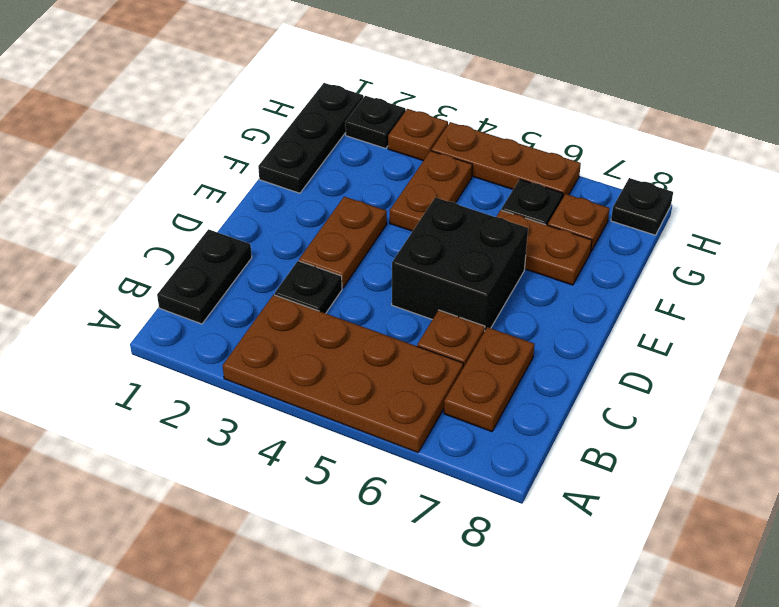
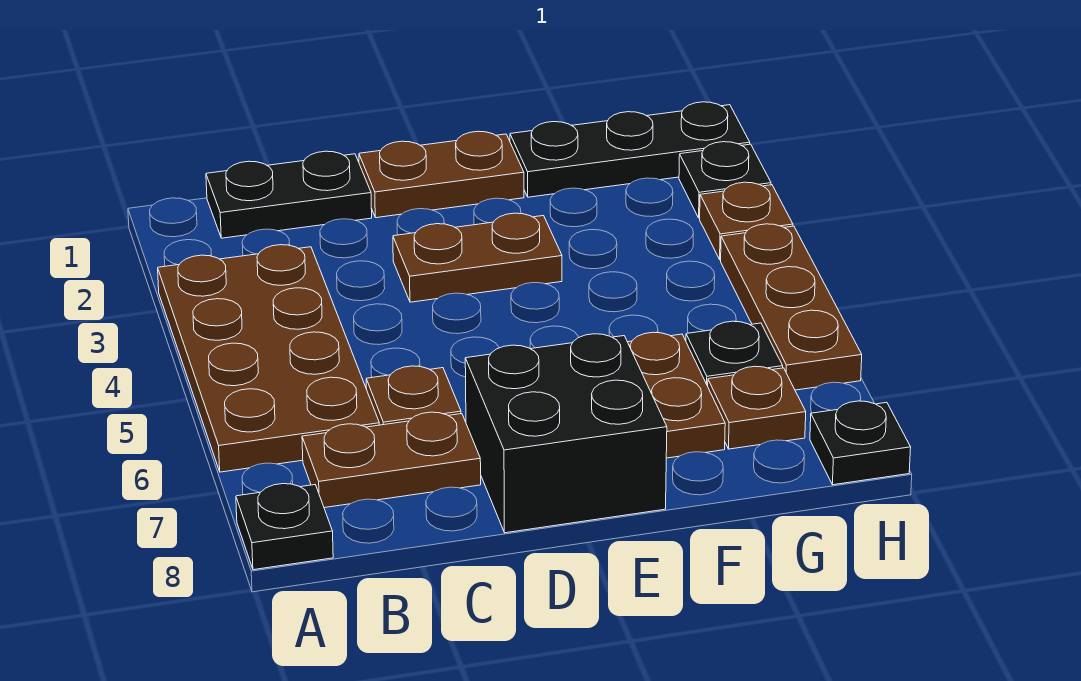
black 1x1 plate [275,261,342,313] -> black 1x1 plate moved to [236,484,333,570]
black 2x2 brick [392,197,528,330] -> black 2x2 brick moved to [465,334,667,533]
brown 1x2 plate [390,151,472,231] -> brown 1x2 plate moved to [359,131,524,218]

